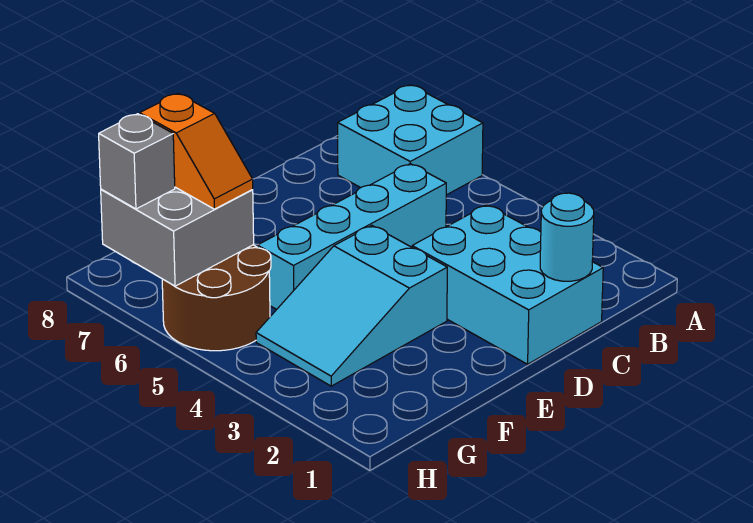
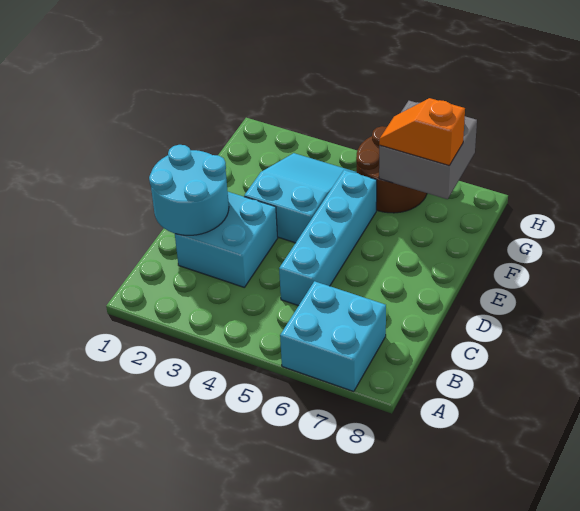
cyan 2x3 brick [412,205,603,364] -> cyan 2x2 brick [175,192,278,288]
cyan 1x1 round brick [540,193,594,281] -> cyan 2x2 round brick [149,145,229,235]
grey 1x1 brick [99,114,175,209] -> none

